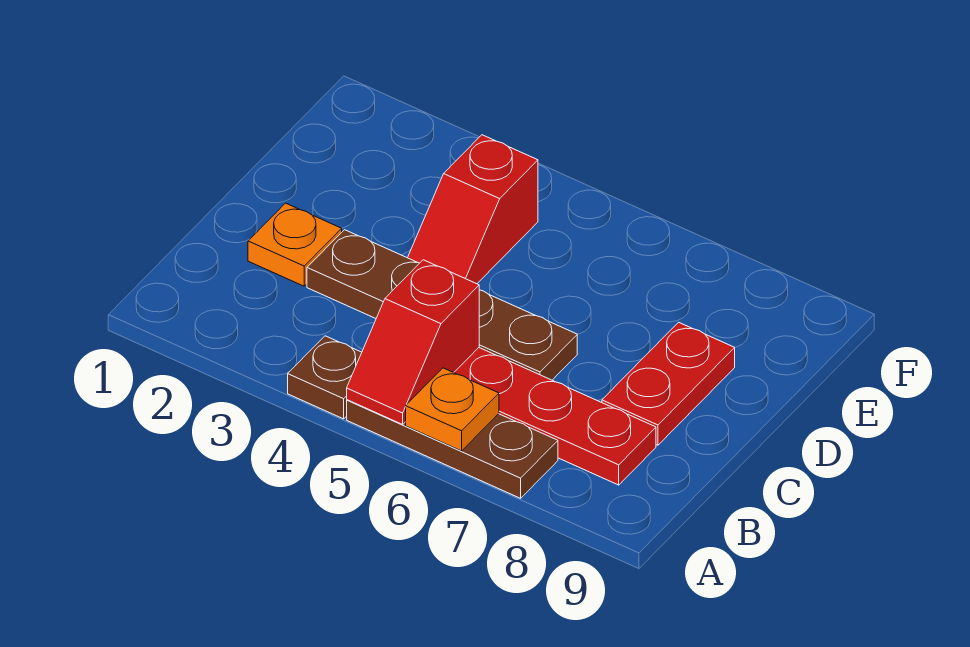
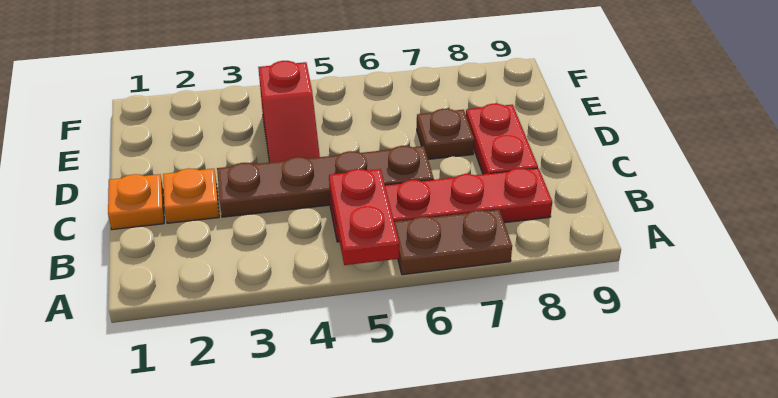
brown 1x1 plate [288,336,362,419] -> brown 1x1 plate moved to [417,109,474,159]
brown 1x3 plate [347,400,558,498] -> brown 1x2 plate [394,210,512,275]
red 1x2 slope [347,260,479,424] -> red 1x2 plate [329,169,399,265]
orange 1x1 plate [406,368,499,451] -> orange 1x1 plate moved to [108,174,164,230]

